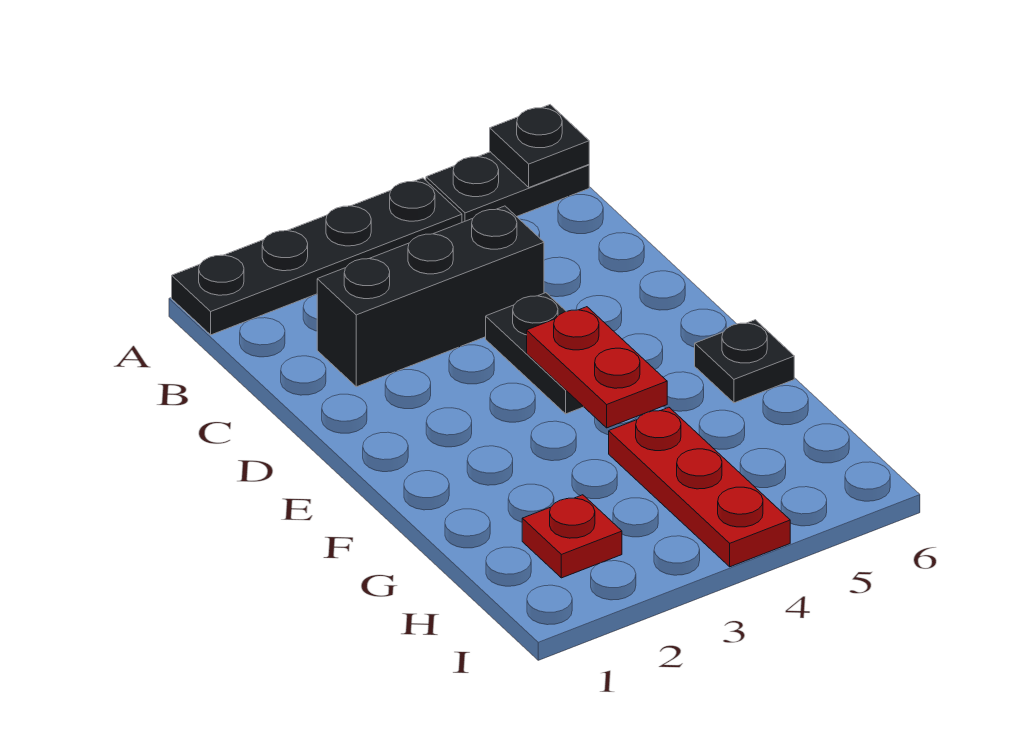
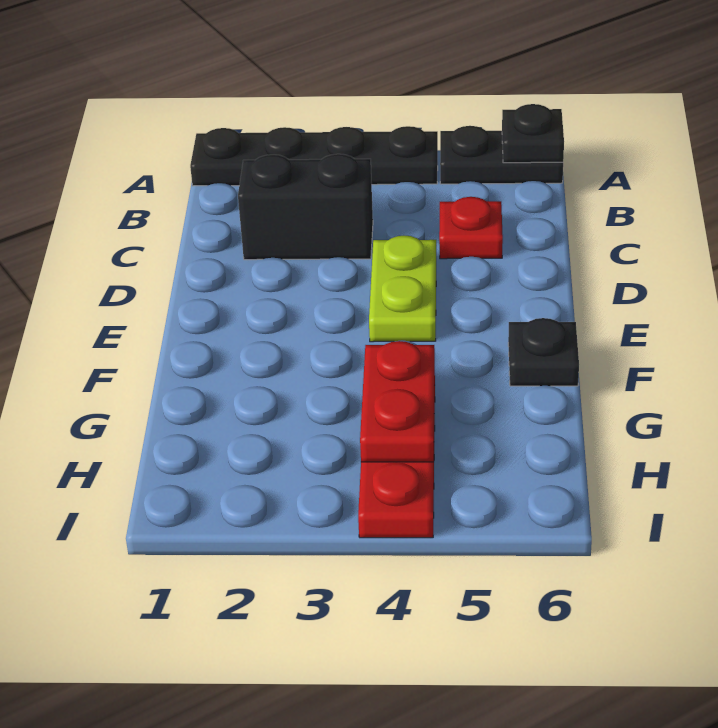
black 1x3 brick [317,206,544,387] -> black 1x2 brick [238,154,373,260]
black 1x2 plate [486,293,583,414] -> lime 1x2 plate [369,235,436,342]
red 1x2 plate [527,307,667,428] -> red 1x2 plate moved to [360,341,435,462]
red 1x1 plate [522,495,622,578] -> red 1x1 plate moved to [439,197,503,259]

